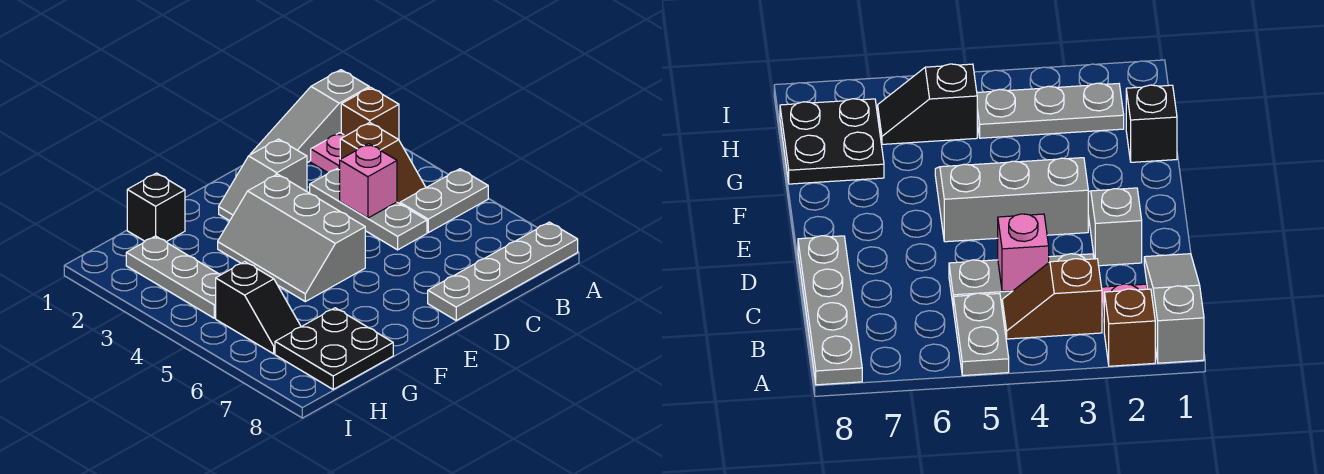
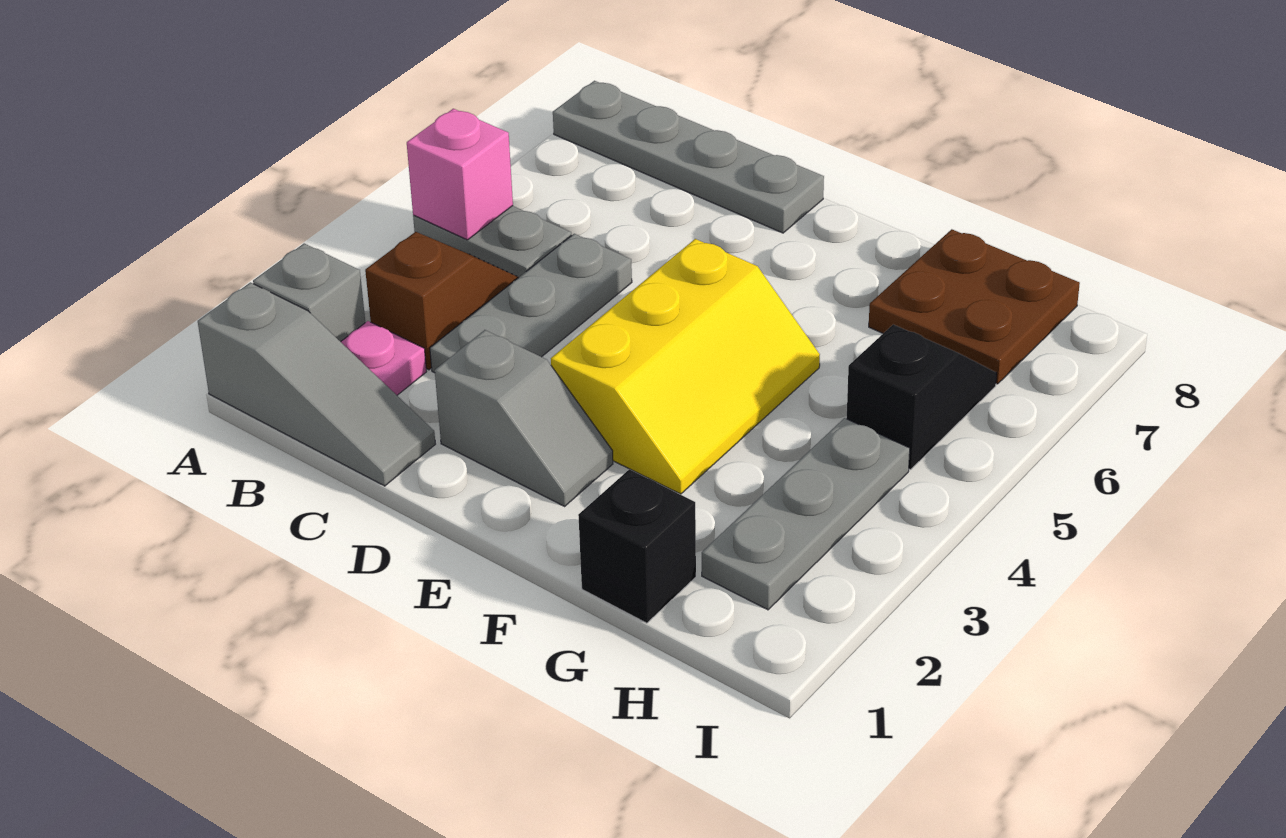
brown 1x1 brick [341,87,399,140] -> grey 1x1 brick [253,243,365,342]
pink 1x1 brick [340,144,397,218] -> pink 1x1 brick moved to [407,109,513,240]
grey 2x3 slope [218,174,365,302] -> yellow 2x3 slope [551,239,820,494]
black 2x2 plate [275,308,393,389] -> brown 2x2 plate [869,229,1080,384]

